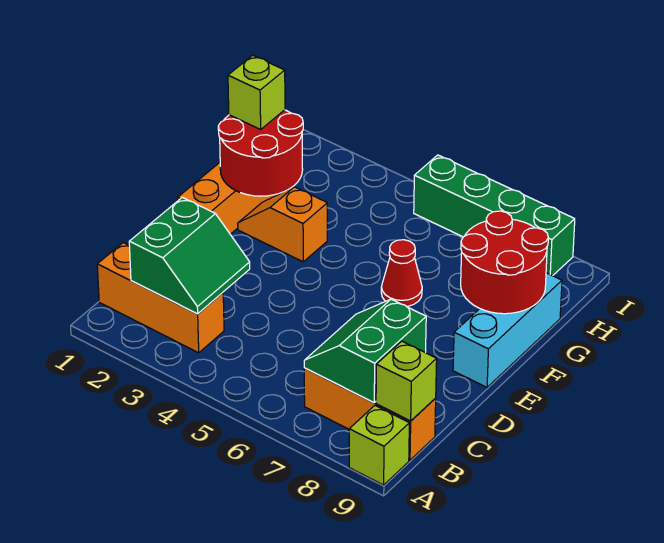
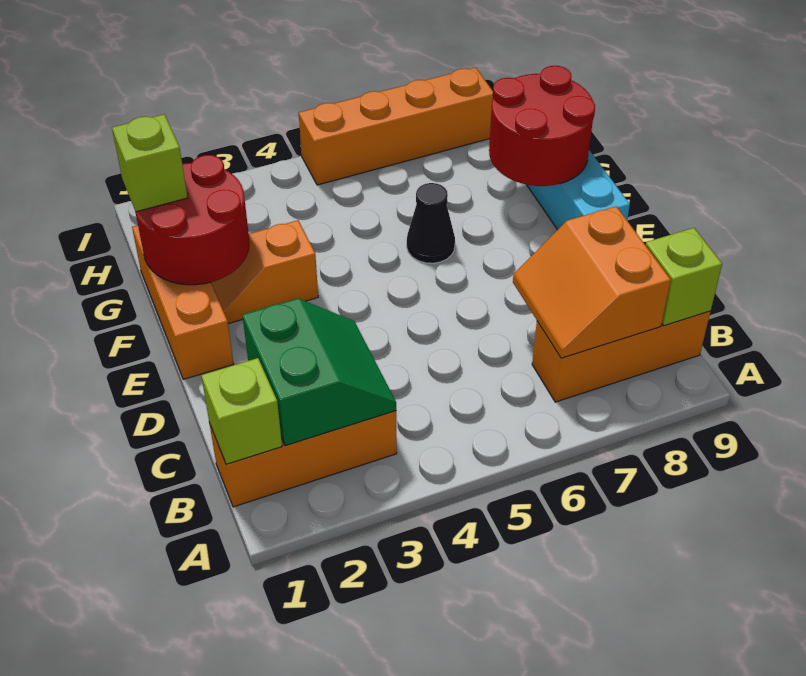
lime 1x1 brick [349,406,409,485] -> lime 1x1 brick moved to [201,358,282,464]
green 2x2 slope [304,299,426,403] -> orange 2x2 slope [513,206,671,358]
red 1x1 cone [381,240,422,306] -> black 1x1 cone [407,183,455,263]
green 1x4 brick [414,155,575,276] -> orange 1x4 brick [299,67,493,185]

